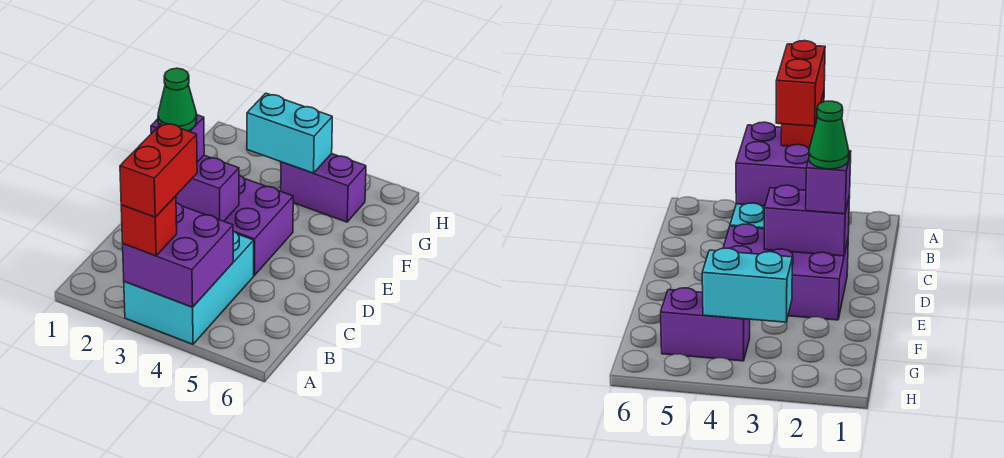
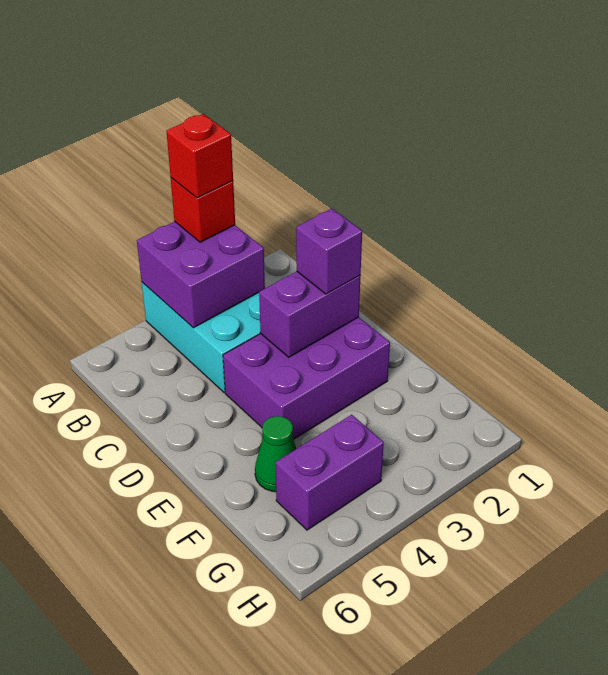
red 1x2 brick [120,122,197,217] -> red 1x1 brick [166,114,233,198]
green 1x1 cone [158,68,197,131] -> green 1x1 cone moved to [255,416,296,492]
cyan 1x2 brick [247,93,332,173] -> none

